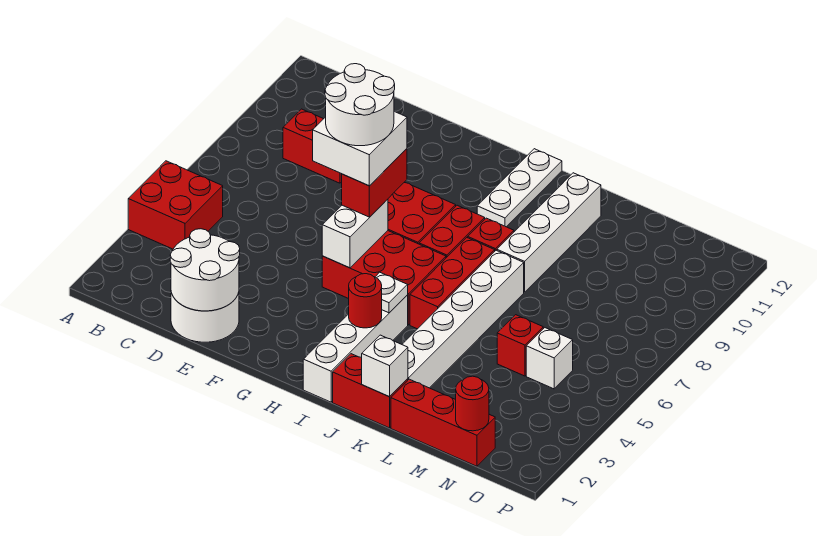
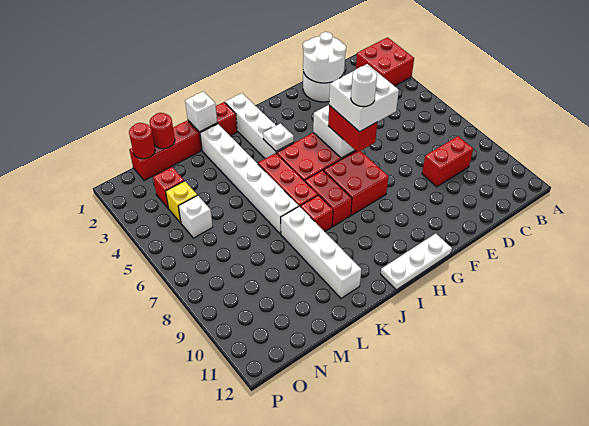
red 2x2 brick [128,161,223,249] -> red 2x2 brick moved to [356,37,414,86]
white 2x2 round brick [325,64,395,146] -> white 1x1 round brick [351,66,377,107]
red 1x1 round brick [349,274,382,328] -> red 1x1 round brick moved to [150,113,175,149]
white 1x3 plate [477,149,562,227] -> white 1x3 plate turned to [381,234,452,290]
red 1x1 brick [497,315,543,376] -> red 1x1 brick moved to [153,167,184,209]
none -> yellow 1x1 brick [166,181,197,223]

